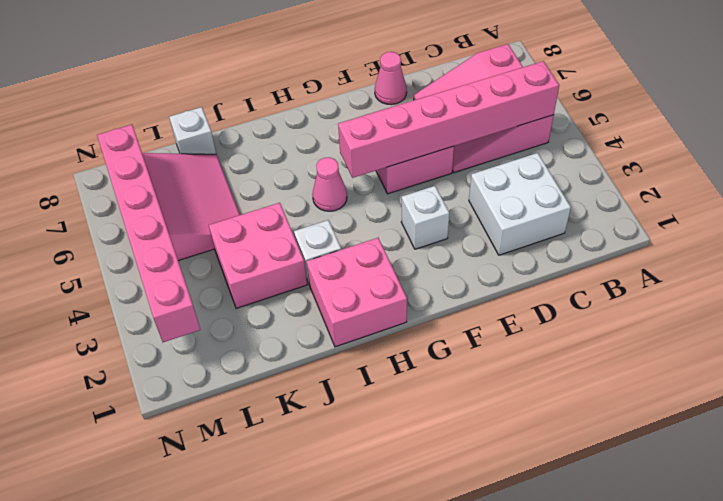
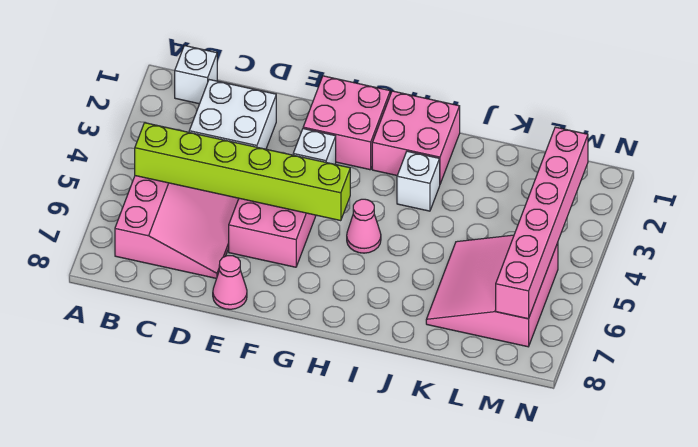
pink 1x6 brick [338,61,559,178] -> lime 1x6 brick [135,123,350,221]
pink 2x2 brick [209,203,307,308] -> pink 2x2 brick moved to [303,76,390,170]
white 1x1 brick [169,107,216,154] -> white 1x1 brick moved to [175,46,217,104]

